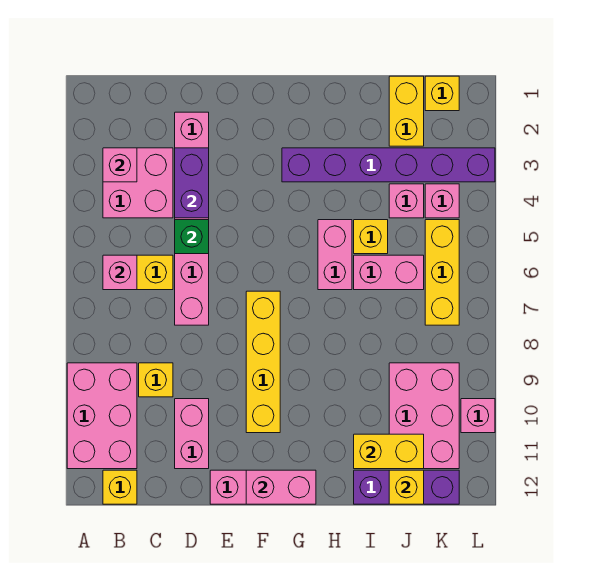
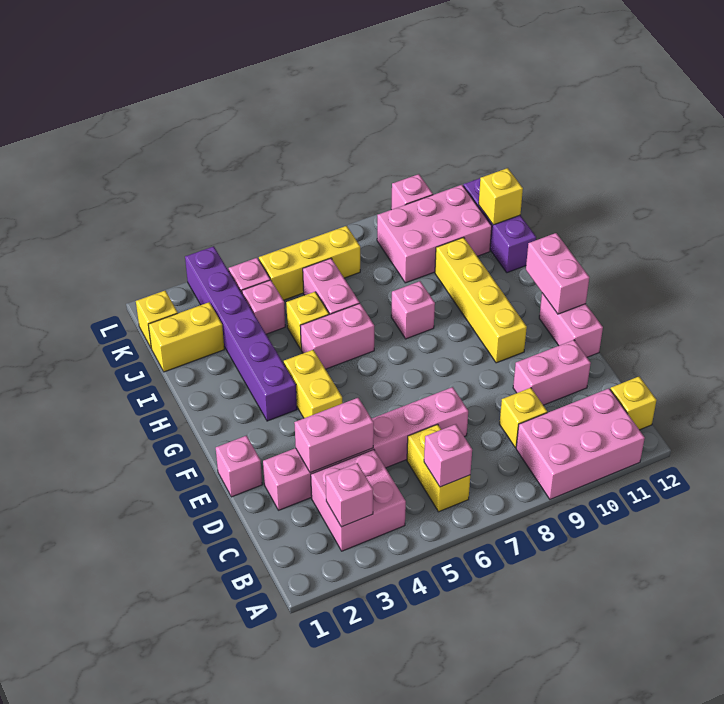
purple 1x2 brick [175,148,209,218] -> pink 1x2 brick [294,398,374,473]
green 1x1 brick [175,220,209,254] -> none
none -> pink 1x1 brick [216,436,262,497]
yellow 1x4 brick [246,291,280,433] -> yellow 1x4 brick turned to [435,237,527,363]
none -> pink 1x1 brick [391,281,435,339]
yellow 1x2 brick [354,434,424,469] -> yellow 1x2 brick moved to [284,350,343,418]

